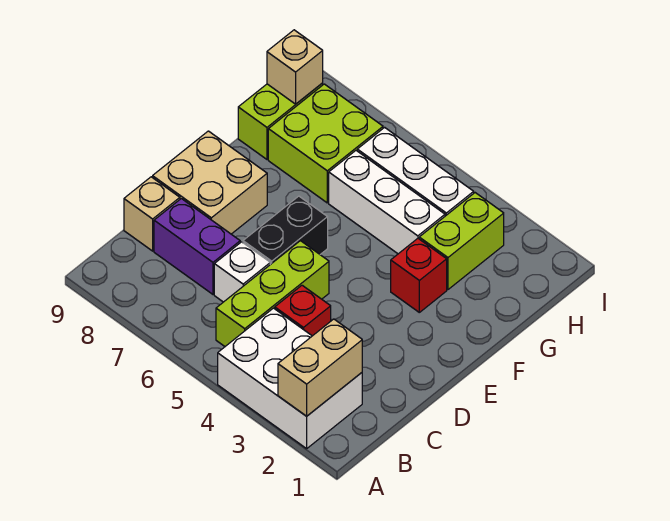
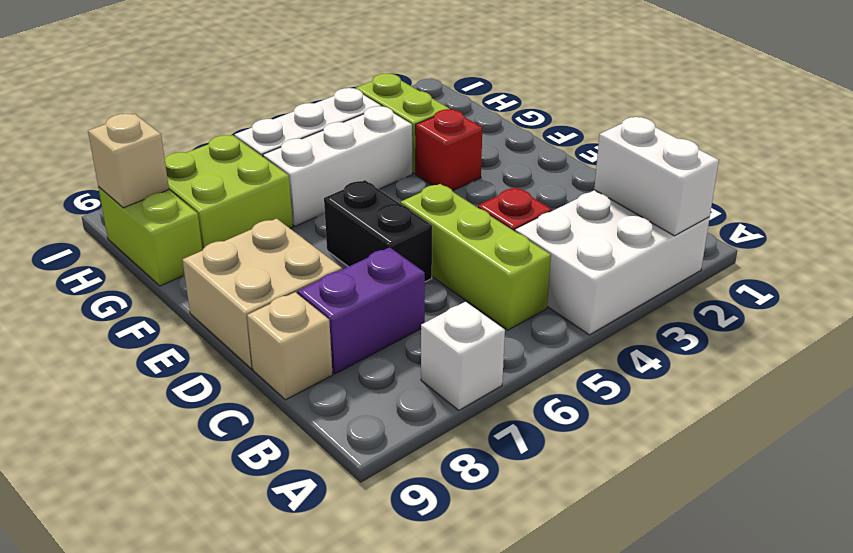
tan 1x2 brick [278,319,362,416] -> white 1x2 brick [594,117,719,236]
white 1x1 brick [214,242,270,302] -> white 1x1 brick moved to [421,302,505,410]

